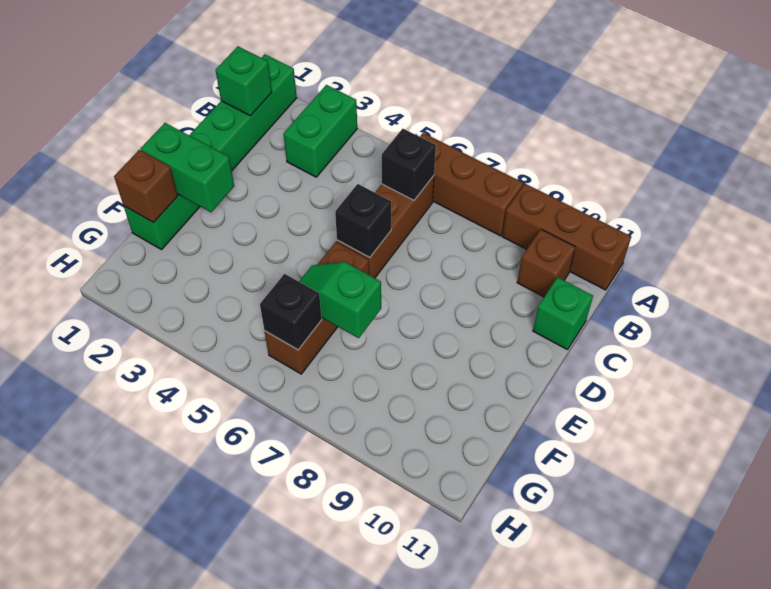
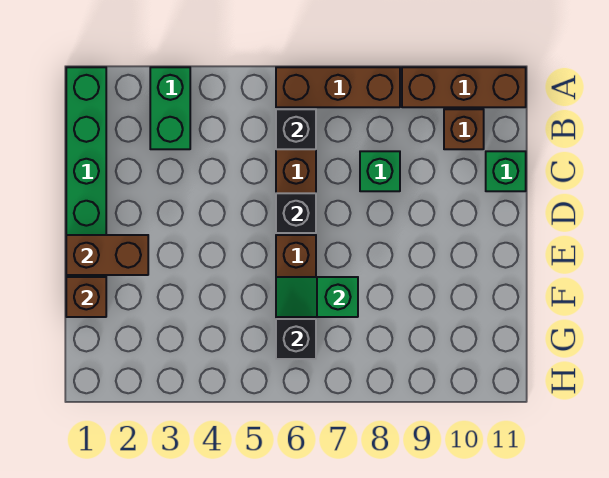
green 1x1 brick [216,46,272,116] -> green 1x1 brick moved to [360,151,400,191]
green 1x2 brick [141,123,234,212] -> brown 1x2 brick [66,235,148,275]

